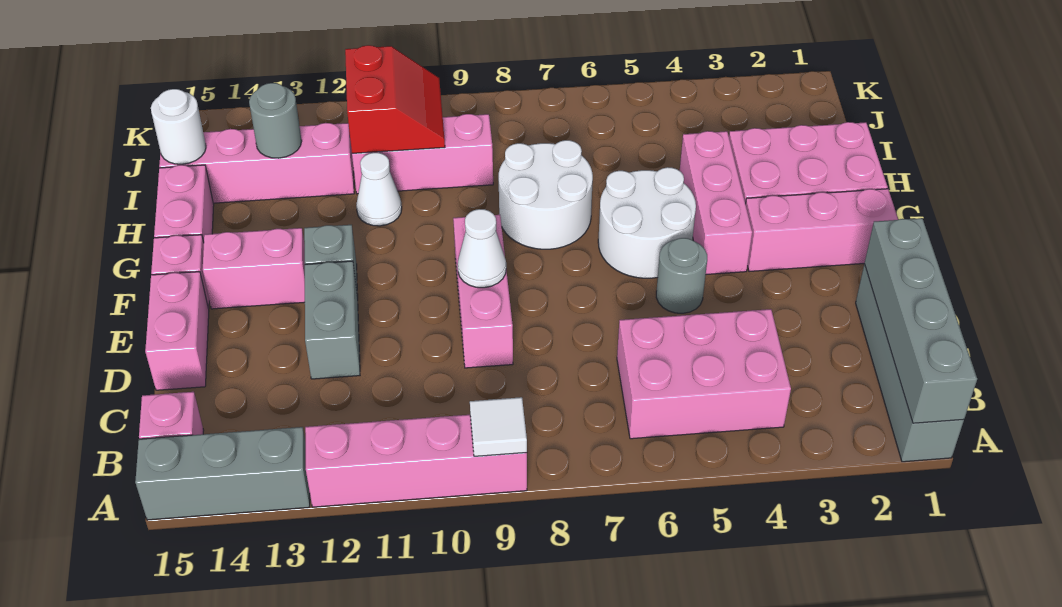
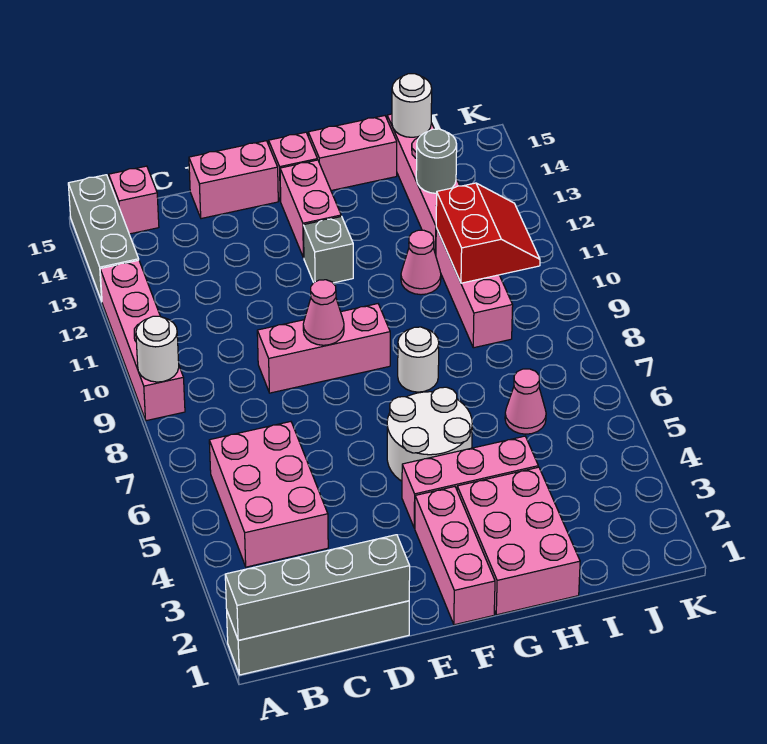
white 1x1 tile [470,397,527,456] -> white 1x1 round brick [136,316,179,382]
grey 1x2 brick [305,261,360,379] -> none
grey 1x1 round brick [656,238,707,313] -> none
white 1x1 cone [458,209,506,288] -> pink 1x1 cone [303,280,344,345]
white 2x2 round brick [499,140,593,249] -> white 1x1 round brick [398,327,439,392]
white 1x1 cone [356,153,402,226] -> pink 1x1 cone [401,230,441,295]
none -> pink 1x1 cone [505,369,546,434]
red 2x2 slope [345,45,445,153] -> red 2x2 slope turned to [436,183,540,283]

